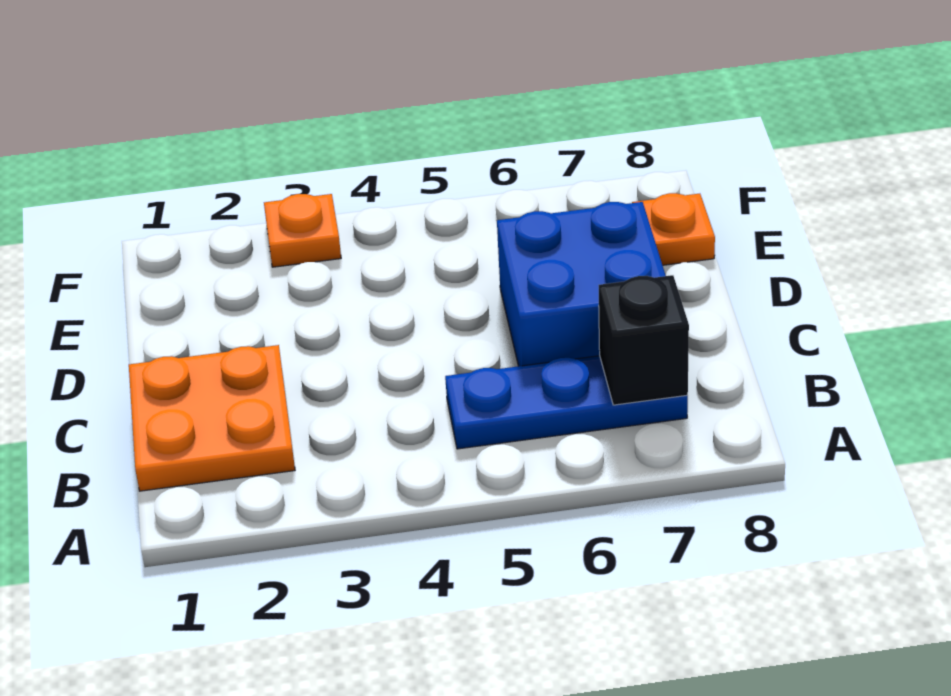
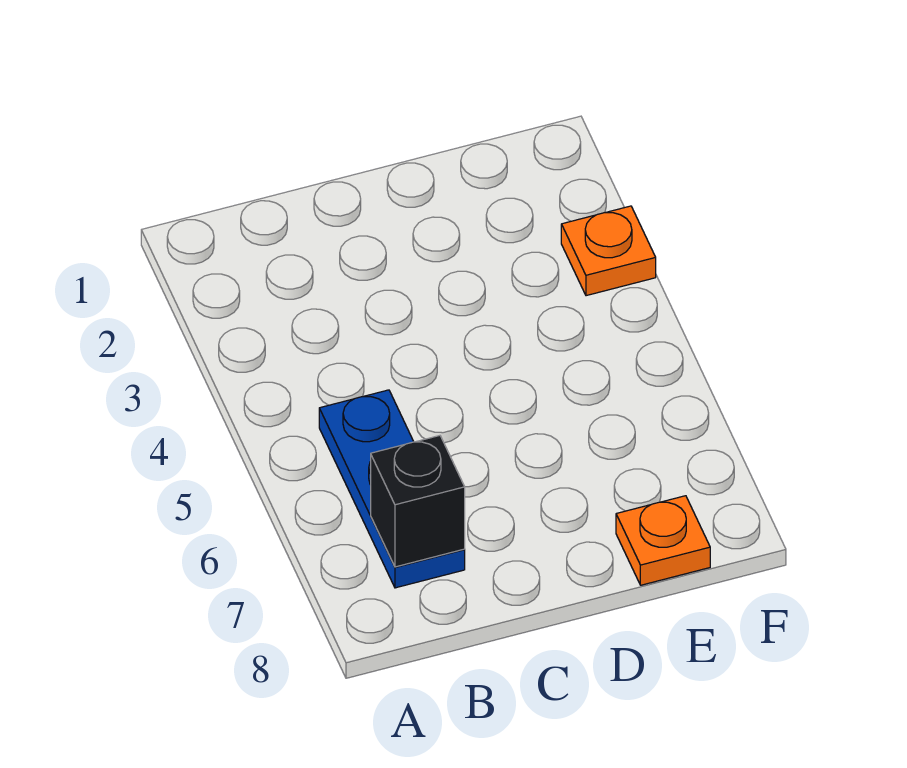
orange 2x2 plate [129,345,295,491] -> none
blue 2x2 brick [497,202,666,366] -> none

